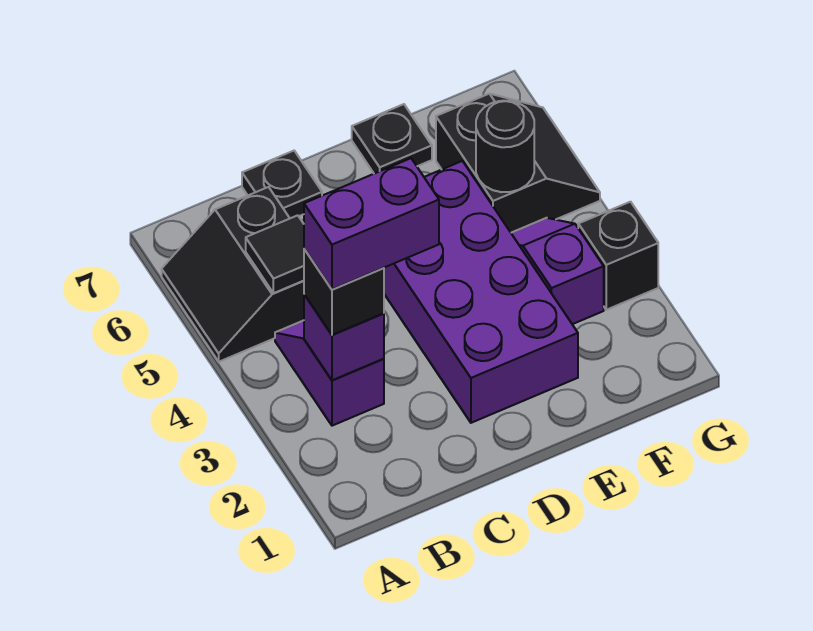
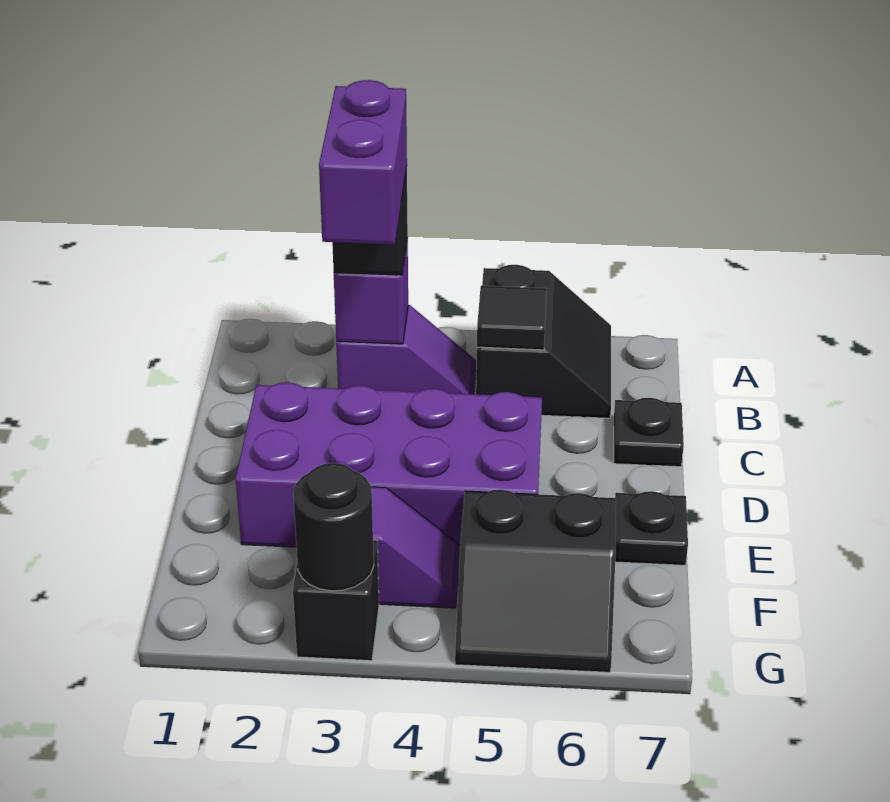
black 2x2 slope [162,187,304,362] -> black 2x2 slope turned to [476,265,611,418]
black 1x1 round brick [476,101,534,192] -> black 1x1 round brick moved to [293,463,374,591]

